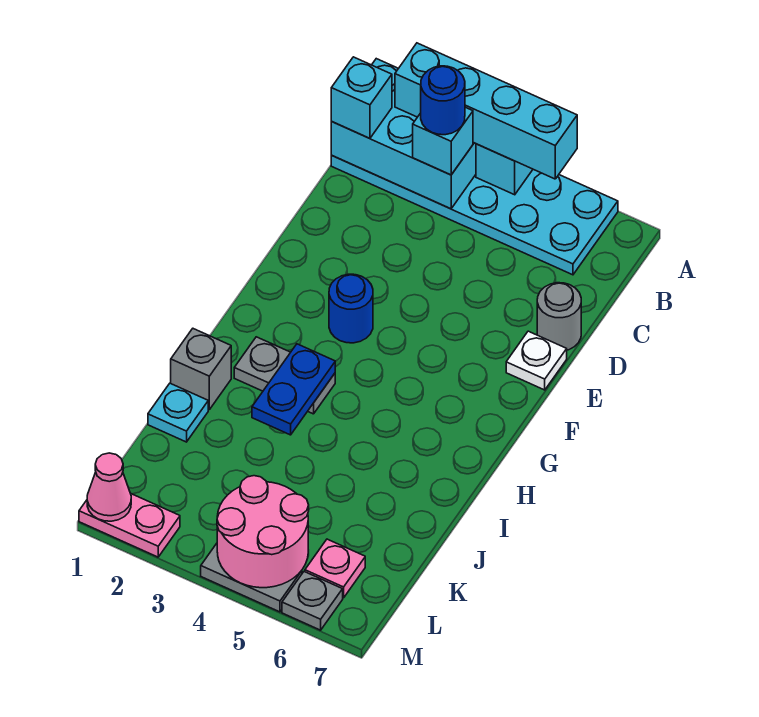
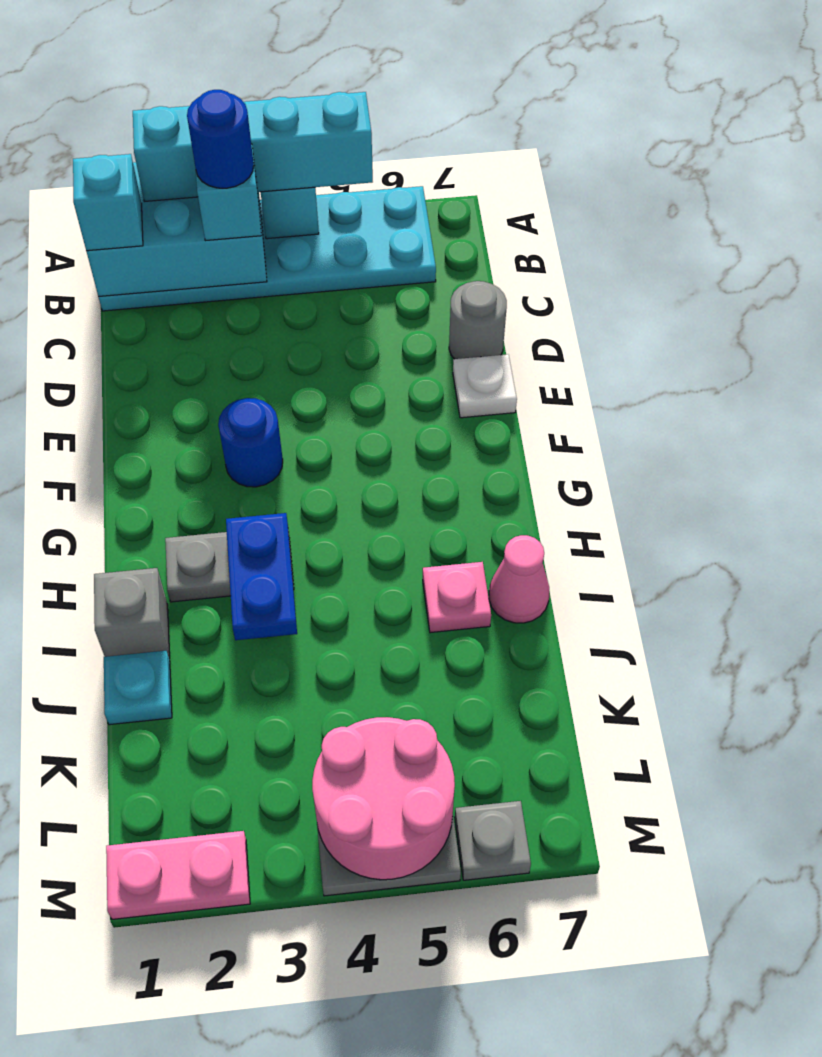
pink 1x1 plate [305,539,365,598] -> pink 1x1 plate moved to [423,562,491,633]
pink 1x1 cone [87,453,131,521] -> pink 1x1 cone moved to [489,535,549,623]

